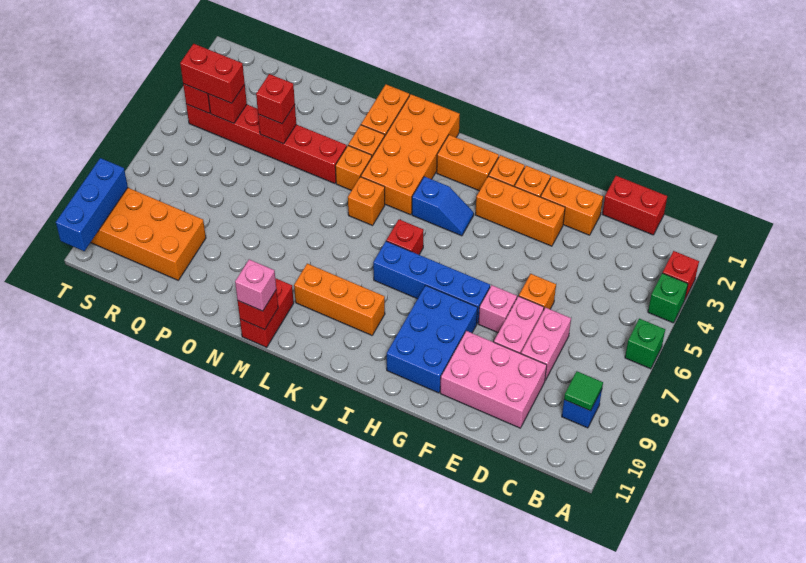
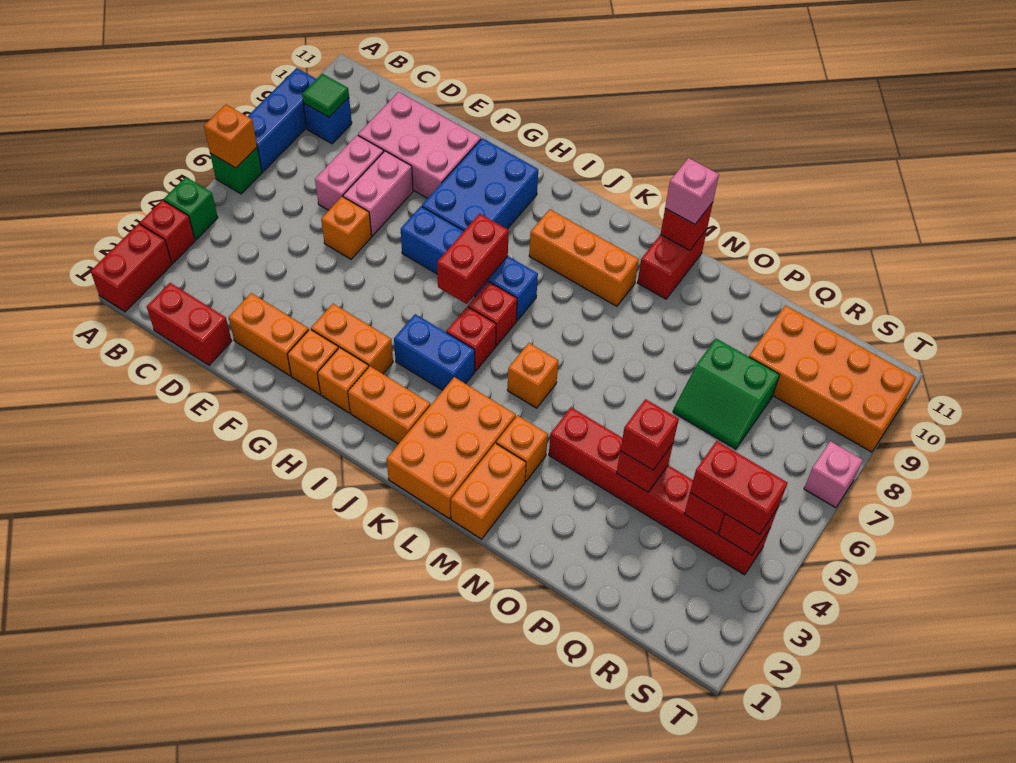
none -> red 1x2 brick [91,224,172,312]
orange 1x3 brick [475,176,565,246] -> orange 1x2 brick [311,304,393,374]
pink 1x1 brick [479,285,517,333] -> pink 1x1 brick moved to [804,441,863,508]
blue 1x2 slope [412,176,474,236] -> blue 1x2 brick [394,314,475,390]
none -> red 1x2 brick [437,214,509,304]
none -> red 1x1 brick [446,307,496,371]
orange 2x4 brick [361,94,460,215] -> orange 2x3 brick [387,377,516,519]
orange 1x1 brick [335,146,372,191] -> orange 1x1 brick moved to [204,105,257,168]
none -> green 2x2 slope [673,339,780,449]
blue 1x3 brick [56,158,128,251] -> blue 1x3 brick moved to [247,68,316,172]

